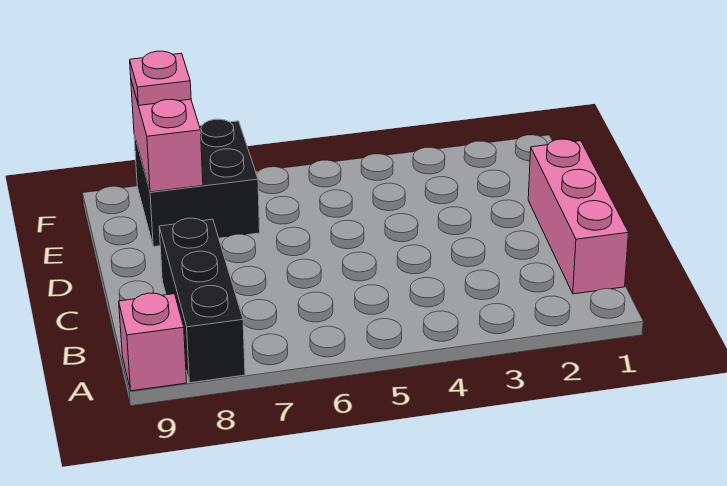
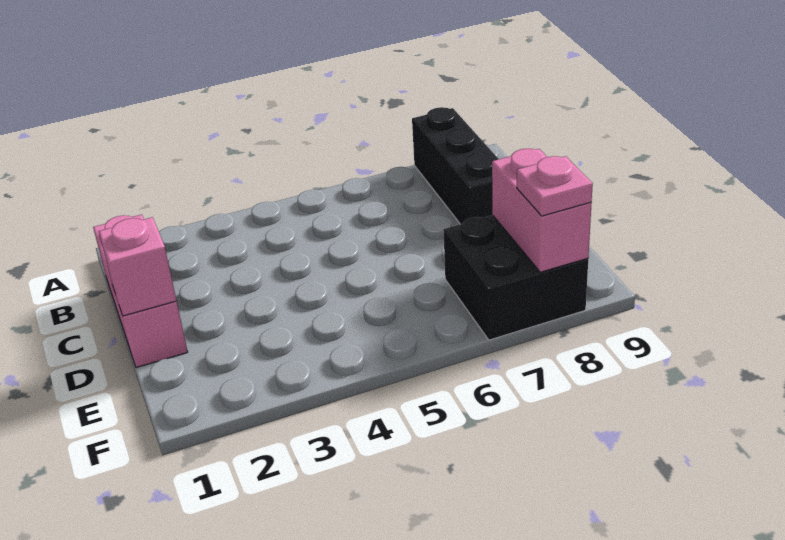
pink 1x1 brick [119,293,187,391] -> pink 1x1 brick moved to [99,217,176,316]

